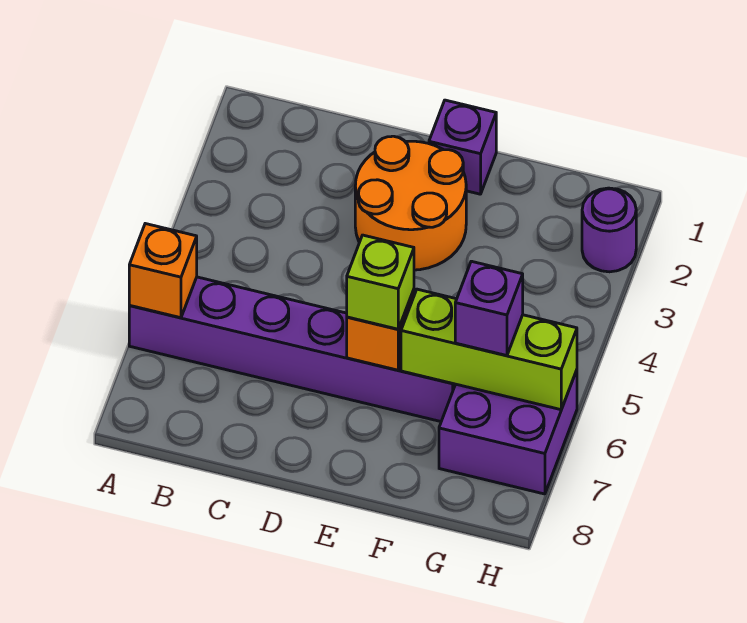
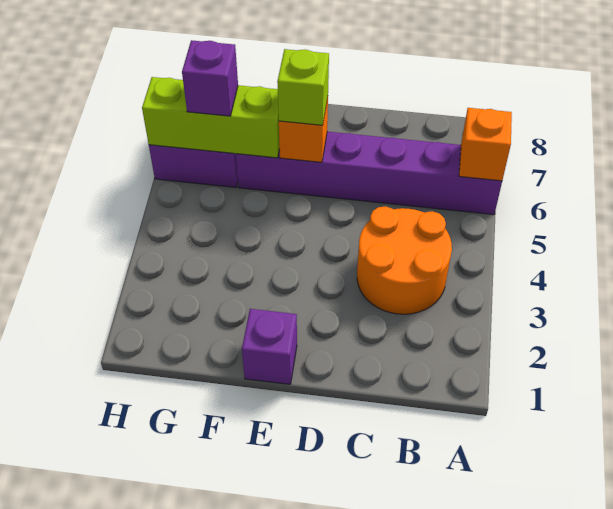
orange 2x2 round brick [355,136,466,270] -> orange 2x2 round brick moved to [357,206,452,314]
purple 1x1 round brick [582,188,636,272] -> none

